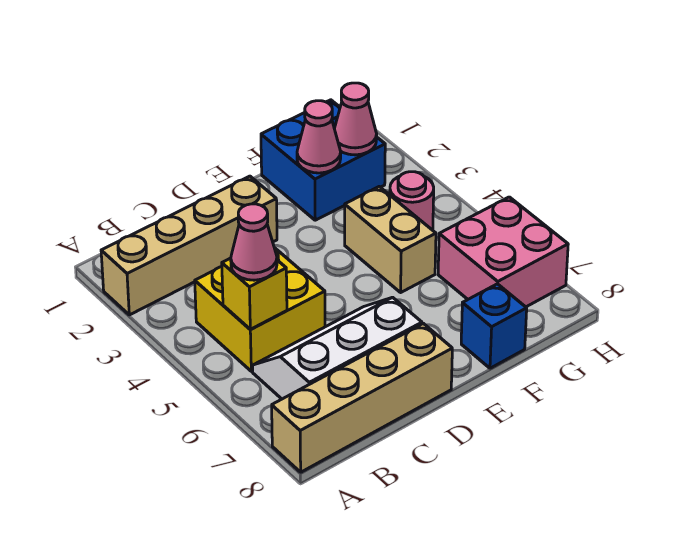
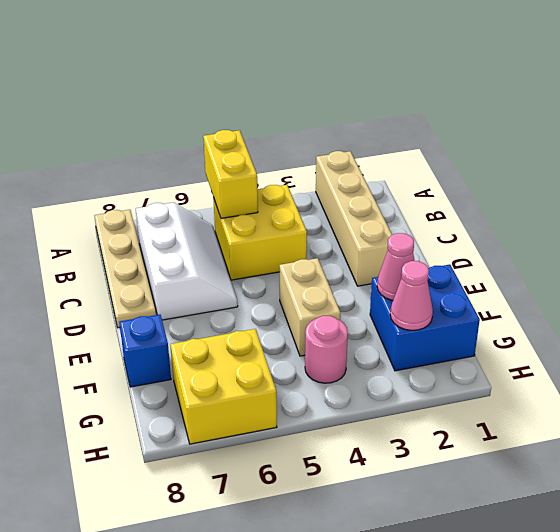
tan 1x4 brick [272,324,452,472] -> tan 1x4 plate [94,210,156,328]
yellow 1x1 brick [222,258,287,329] -> yellow 1x2 brick [203,130,258,218]
pink 1x1 cone [231,204,277,280] -> none
tan 1x2 brick [345,187,436,292] -> tan 1x2 brick turned to [279,258,340,356]
pink 2x2 brick [438,197,568,307] -> yellow 2x2 brick [170,329,277,444]

